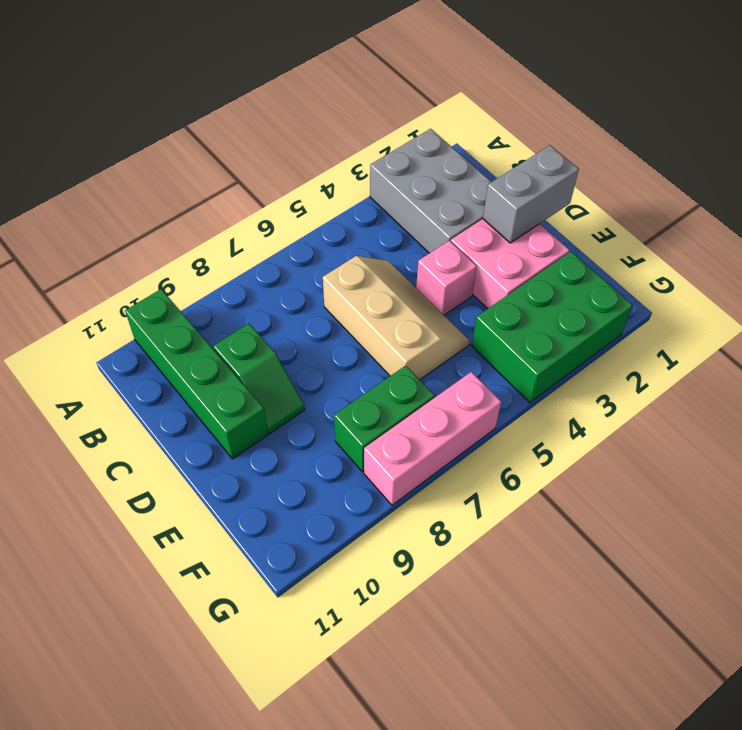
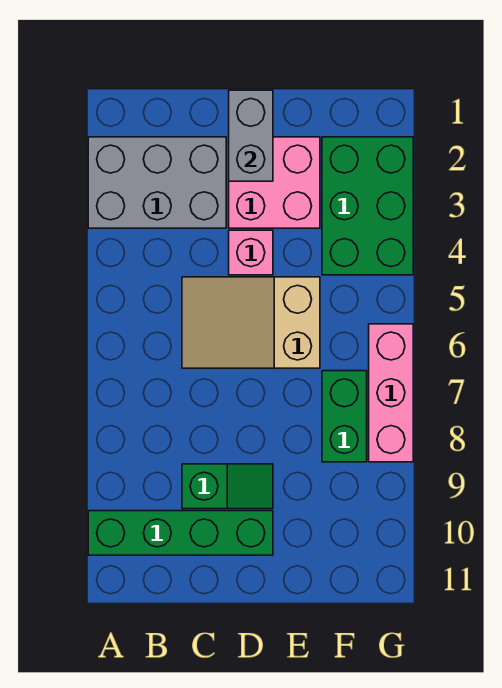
tan 2x3 slope [323,256,469,380] -> tan 2x3 slope turned to [182,277,320,368]

